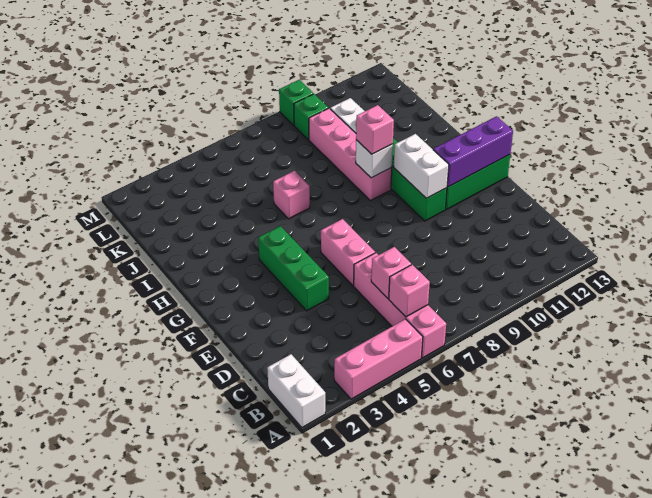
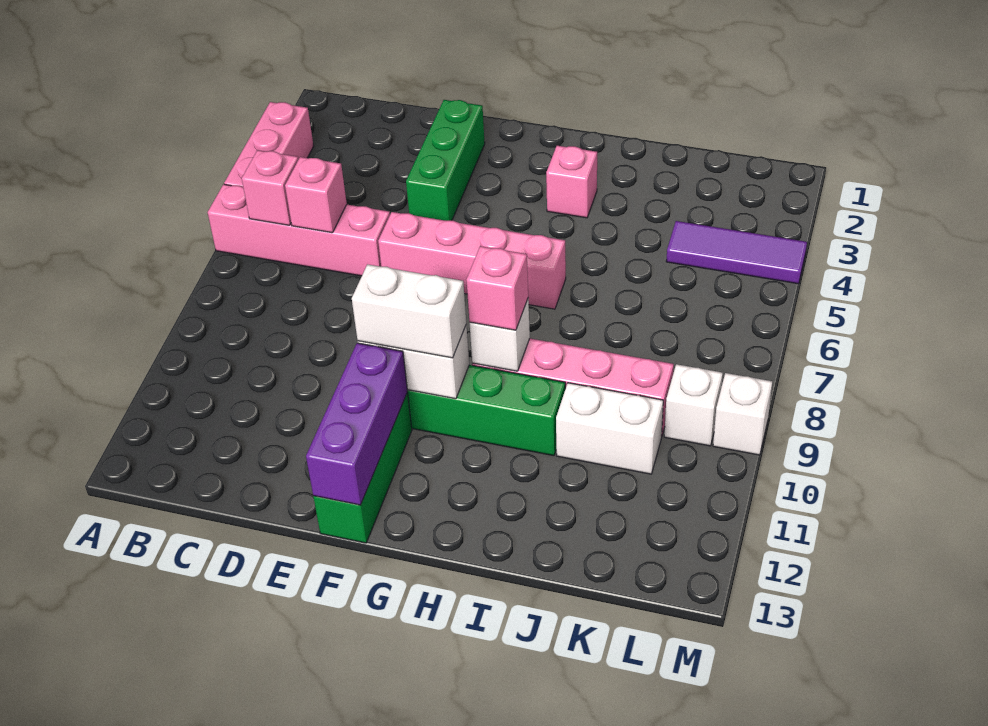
white 1x2 brick [267,354,325,428] -> white 1x2 brick moved to [352,264,466,358]
green 1x3 brick [258,226,329,311] -> green 1x3 brick turned to [406,100,485,221]
pink 1x2 brick [321,219,375,286] -> pink 1x4 brick [378,212,566,309]
pink 1x1 brick [273,171,310,219] -> pink 1x1 brick moved to [546,146,597,218]
none -> purple 1x3 tile [666,221,807,284]
green 1x1 brick [294,94,328,140] -> white 1x1 brick [664,364,723,446]
green 1x1 brick [279,80,313,125] -> white 1x1 brick [713,373,772,455]

